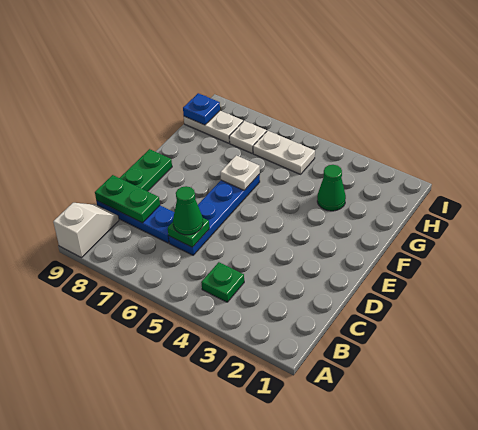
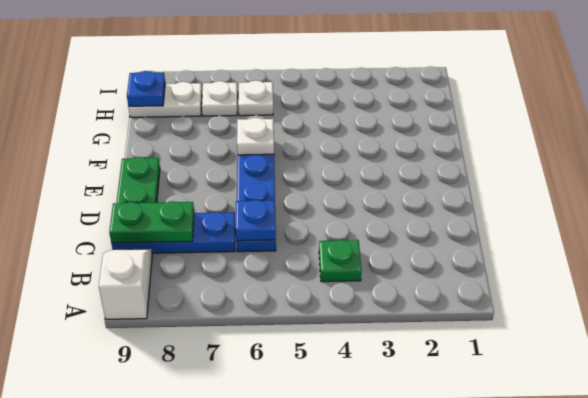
green 1x1 plate [168,218,209,247] -> blue 1x1 plate [236,200,276,241]
green 1x1 cone [173,186,203,235] -> none
green 1x1 cone [317,165,346,211] -> none
white 1x2 plate [253,131,315,174] -> white 1x1 plate [238,80,273,116]

